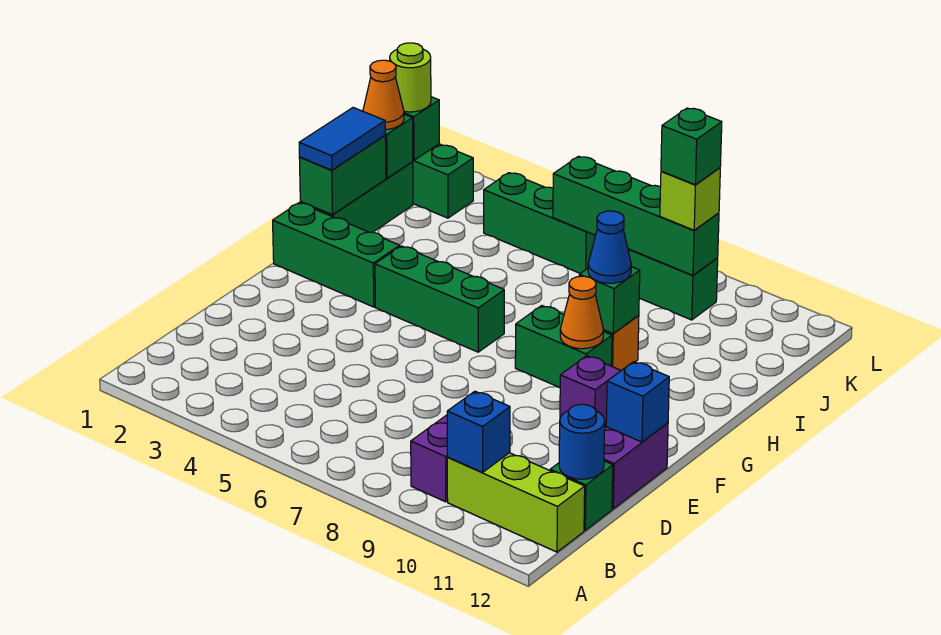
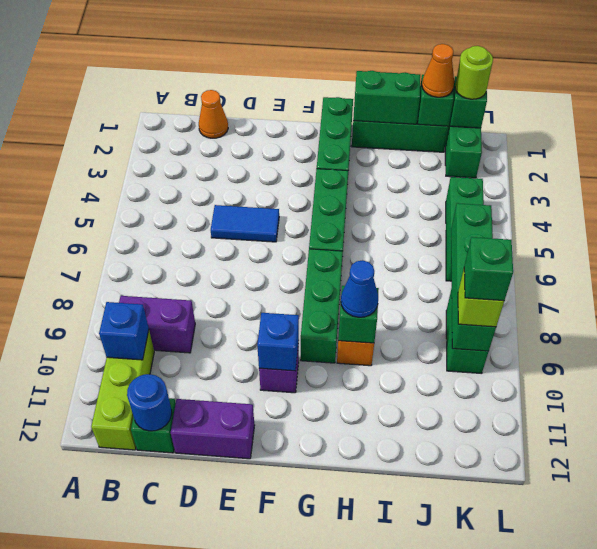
blue 1x1 brick [606,362,669,442] -> blue 1x1 brick moved to [257,313,299,371]
green 1x2 brick [515,306,612,388] -> green 1x3 brick [301,249,343,363]
orange 1x1 cone [560,276,603,349] -> orange 1x1 cone moved to [199,90,228,138]
blue 1x2 tile [299,108,385,170] -> blue 1x2 tile moved to [211,205,279,242]

